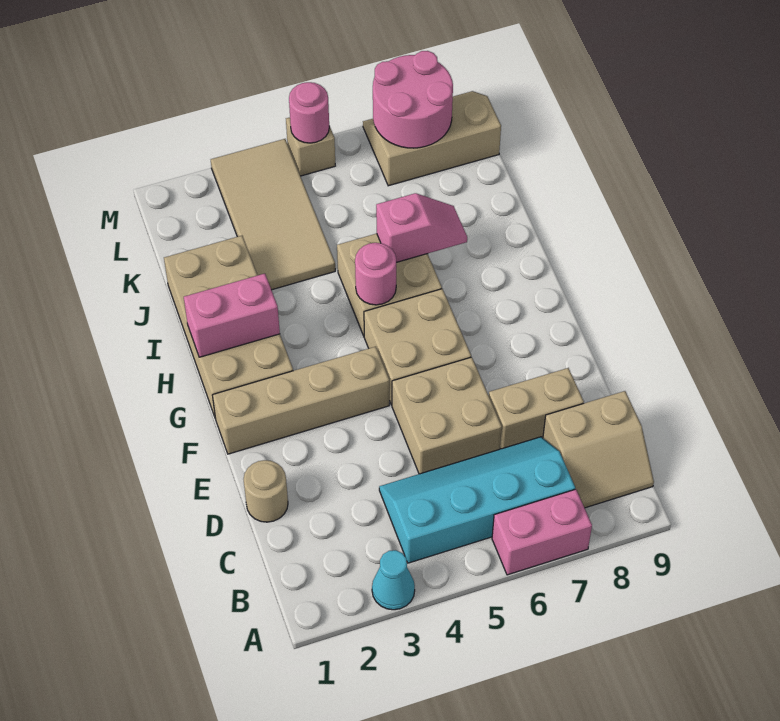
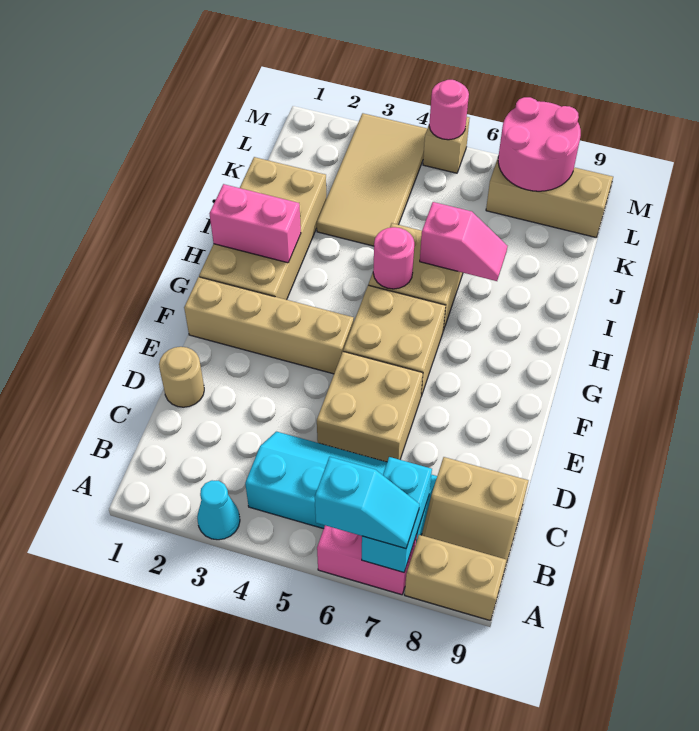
none -> cyan 1x2 slope [315,457,419,549]
none -> cyan 1x2 brick [362,457,432,572]
tan 1x2 brick [489,368,584,449] -> tan 1x2 brick moved to [405,535,506,621]

